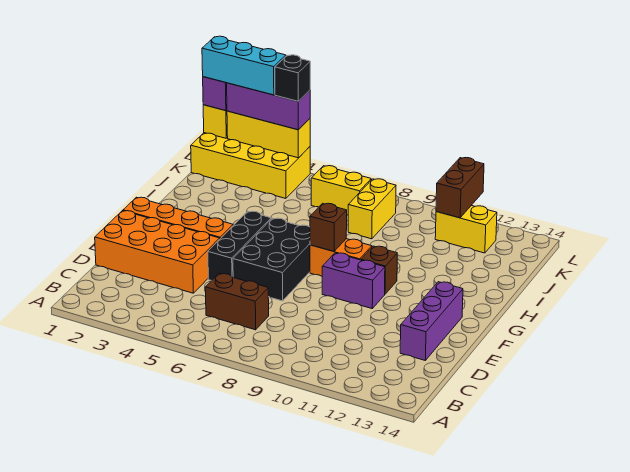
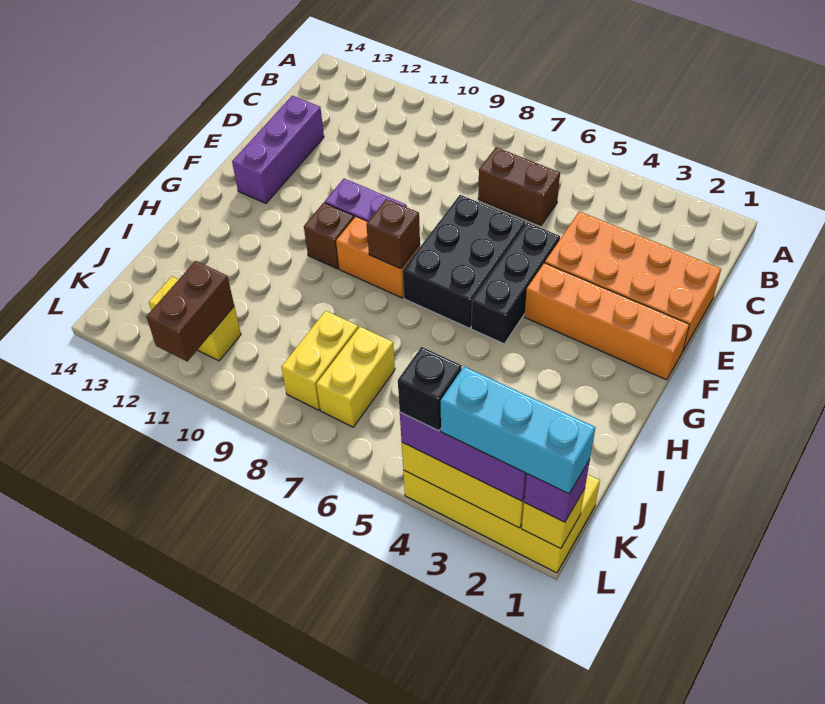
yellow 1x2 brick [311,166,371,215] -> yellow 1x2 brick turned to [316,327,395,427]

